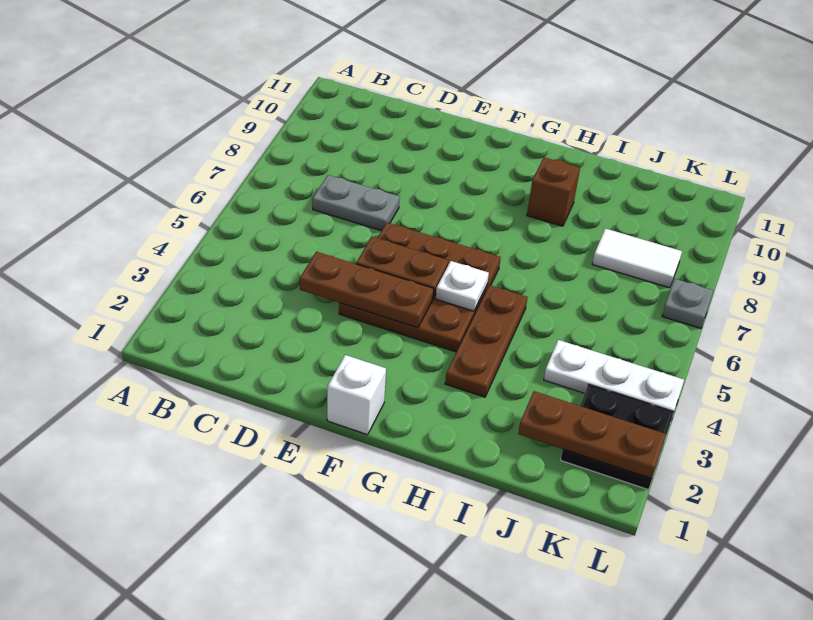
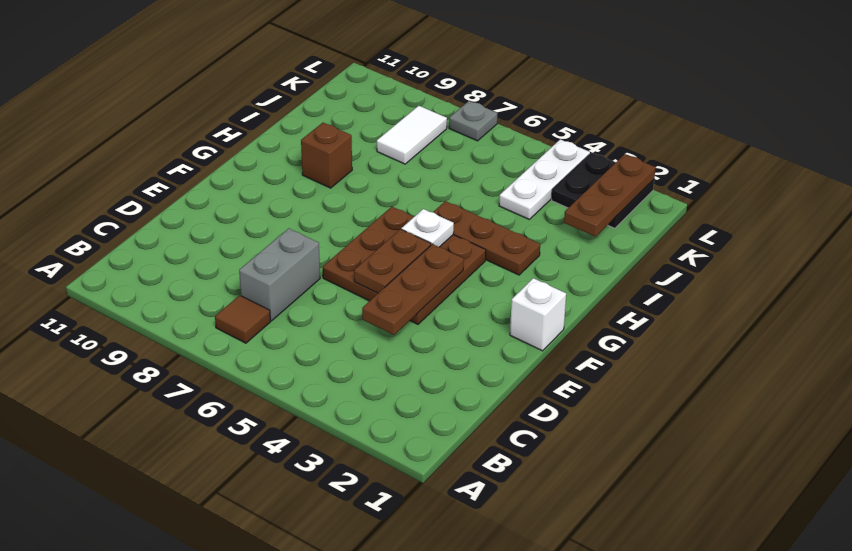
none -> brown 1x1 tile [215,295,270,343]
grey 1x2 plate [312,175,400,231] -> grey 1x2 brick [239,228,320,321]

